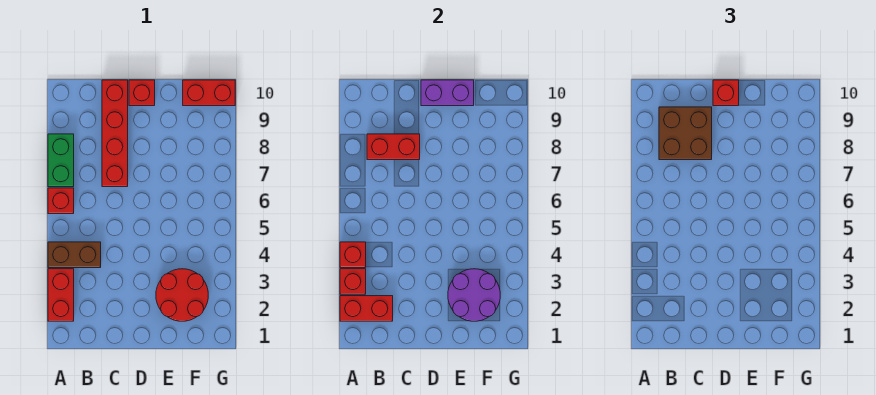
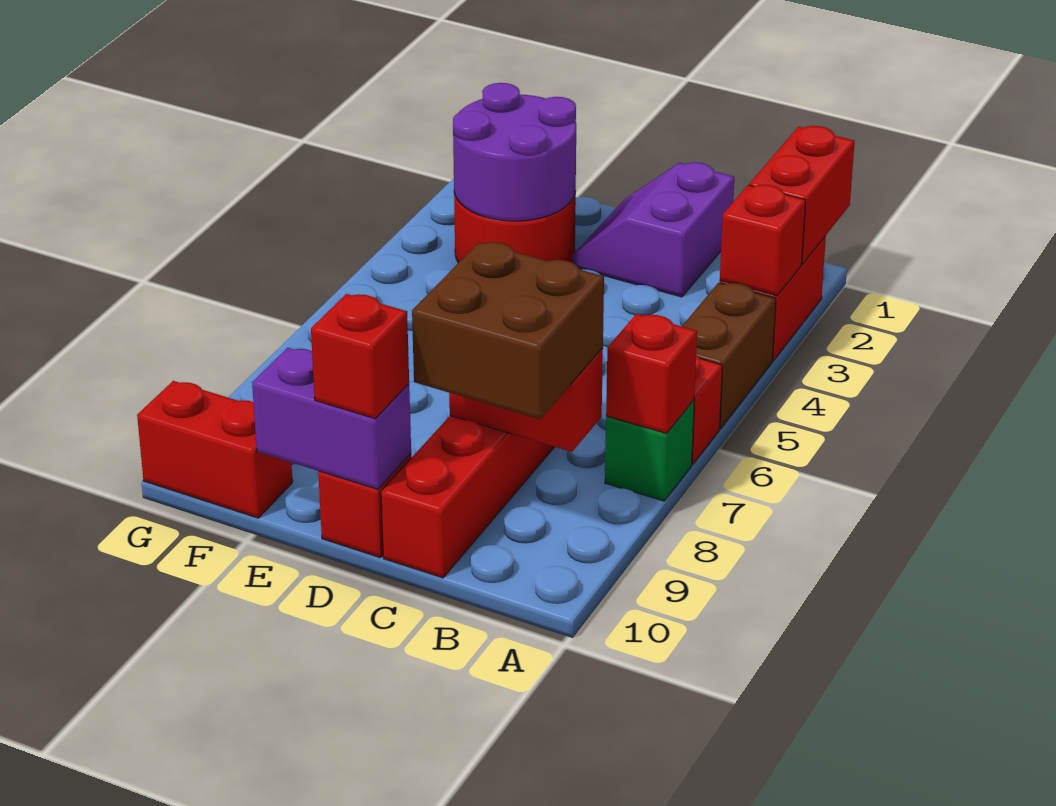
red 1x2 brick [340,296,393,321] -> red 1x2 brick turned to [749,126,855,264]
brown 1x2 brick [48,242,101,268] -> brown 1x2 brick turned to [682,283,776,429]
red 1x1 brick [340,242,366,268] -> red 1x1 brick moved to [606,314,697,434]
green 1x2 brick [48,134,74,187] -> green 1x1 brick [605,400,694,501]
none -> purple 2x2 slope [572,162,734,297]

